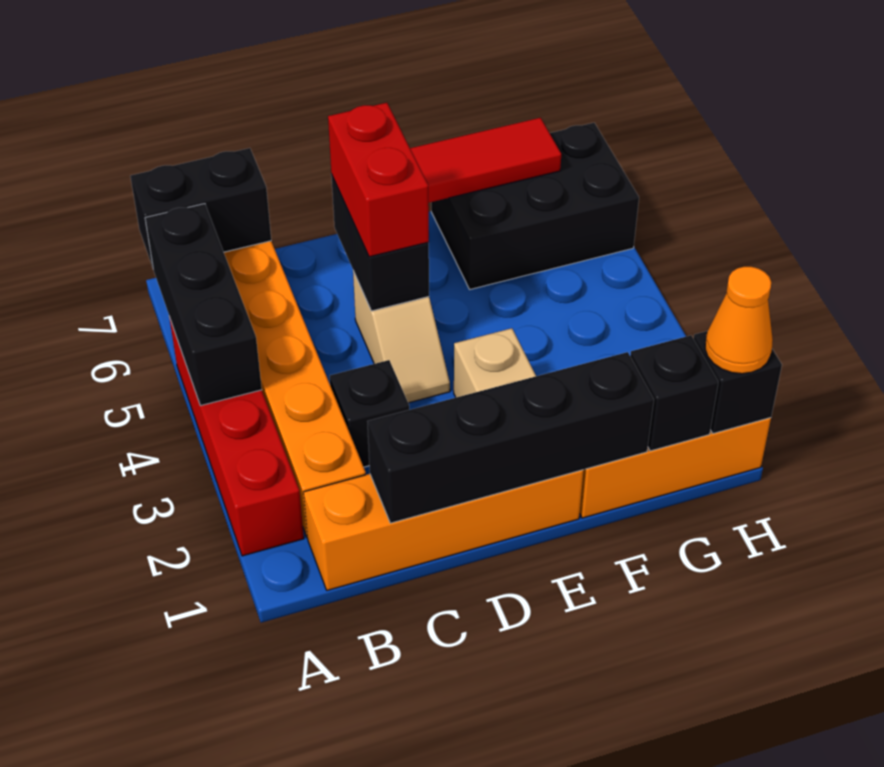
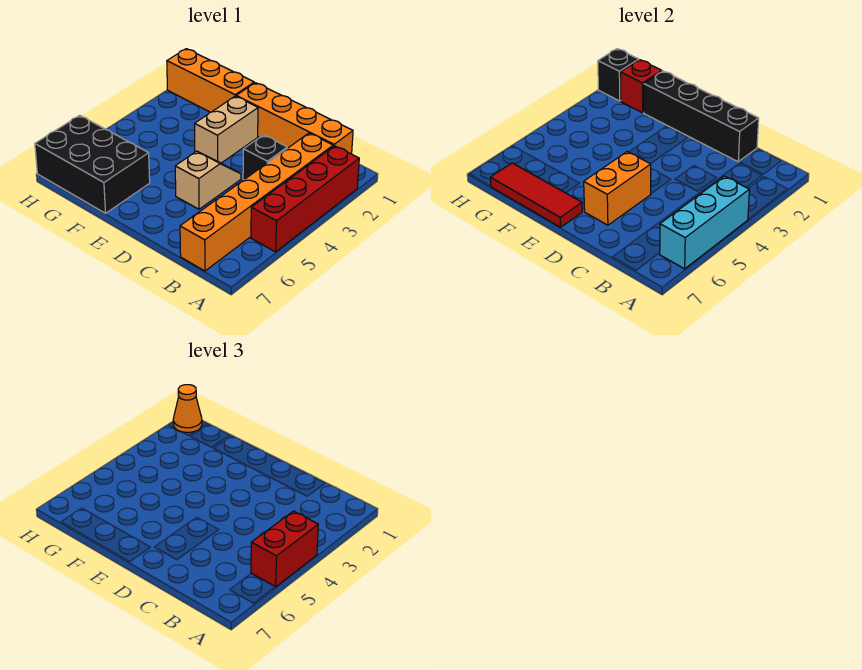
black 1x3 brick [145,204,262,406] -> cyan 1x3 brick [660,176,749,269]
black 1x2 brick [130,148,271,267] -> none
black 1x2 brick [331,174,429,311] -> orange 1x2 brick [584,152,651,225]
red 1x2 brick [328,103,429,257] -> red 1x2 brick moved to [251,511,318,587]
black 1x1 brick [630,335,718,451] -> red 1x1 brick [621,60,662,113]

